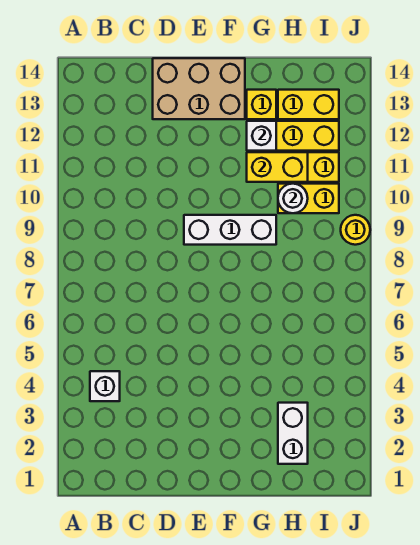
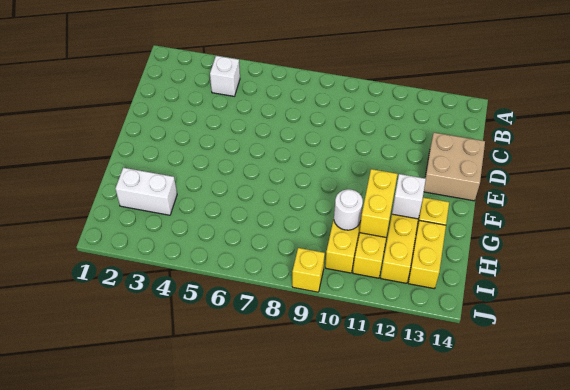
tan 2x3 brick [153,58,245,119] -> tan 2x2 brick [424,133,485,201]
white 1x3 brick [184,215,276,245] -> none
yellow 1x1 round brick [341,215,370,245] -> yellow 1x1 brick [292,248,325,292]

